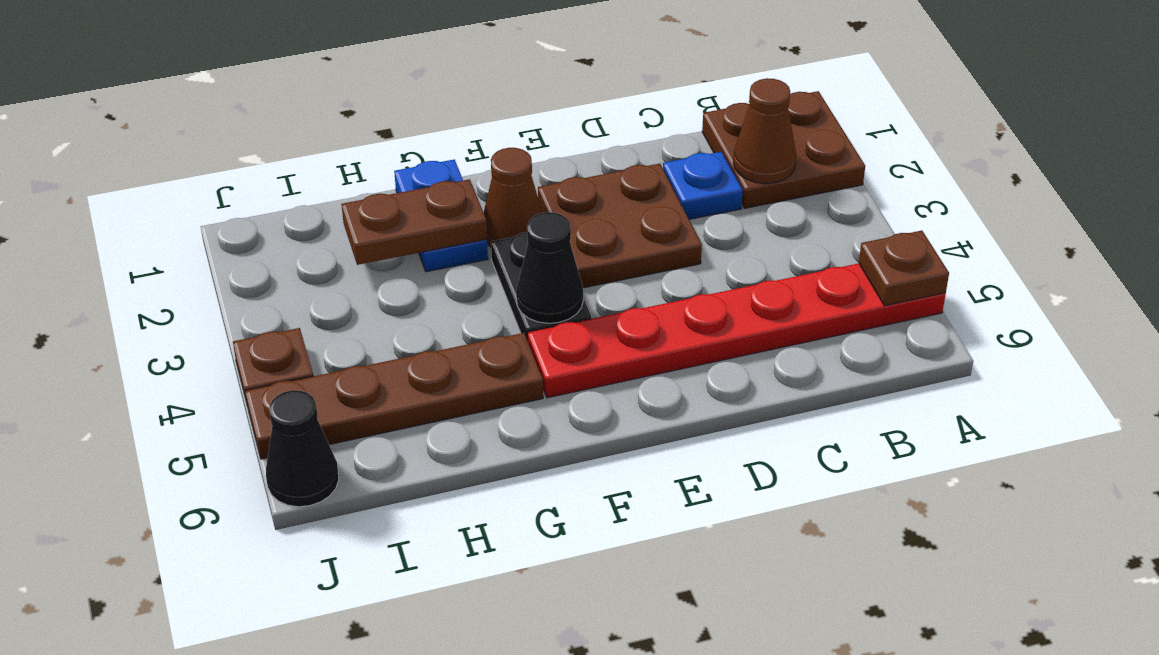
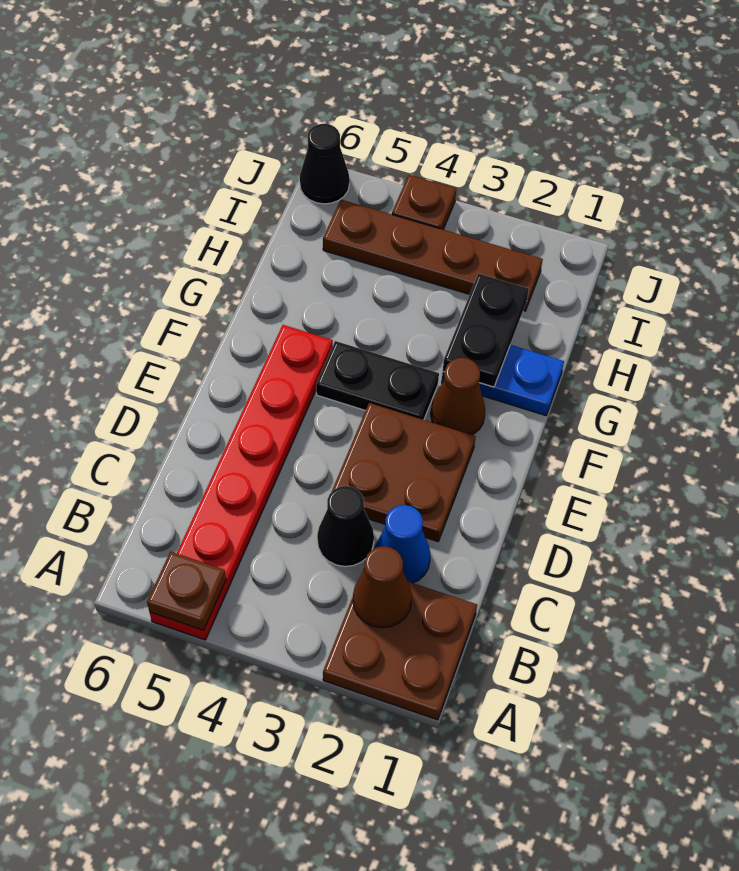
blue 1x1 plate [663,152,743,219] -> blue 1x1 cone [375,505,430,583]
black 1x1 cone [516,212,583,323] -> black 1x1 cone moved to [317,486,374,567]
brown 1x2 plate [342,179,487,265] -> black 1x2 plate [443,273,529,387]
brown 1x4 plate [245,333,543,459] -> brown 1x4 plate turned to [323,200,543,311]

